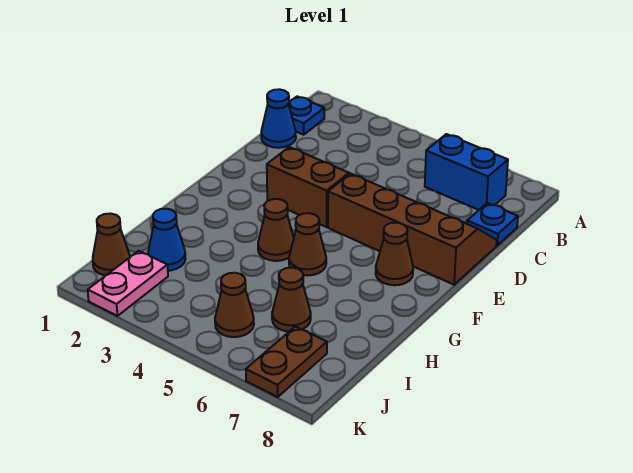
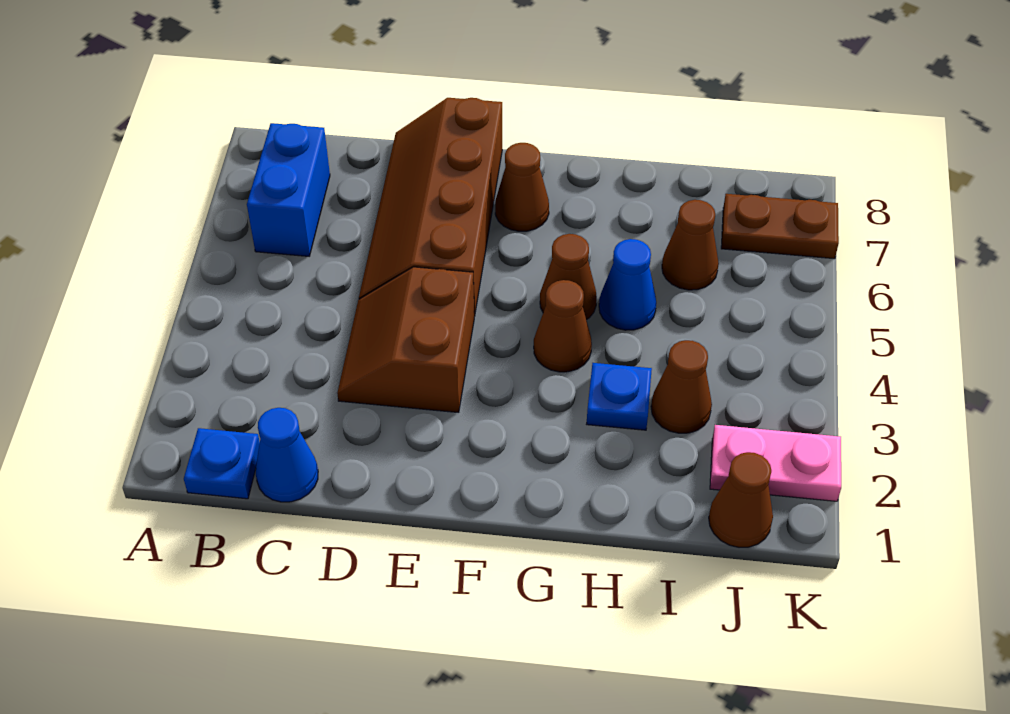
blue 1x1 plate [467,203,518,245] -> blue 1x1 plate moved to [587,363,652,430]
blue 1x1 cone [148,209,186,271] -> blue 1x1 cone moved to [599,239,656,330]
brown 1x1 cone [215,273,254,337] -> brown 1x1 cone moved to [651,340,712,433]

